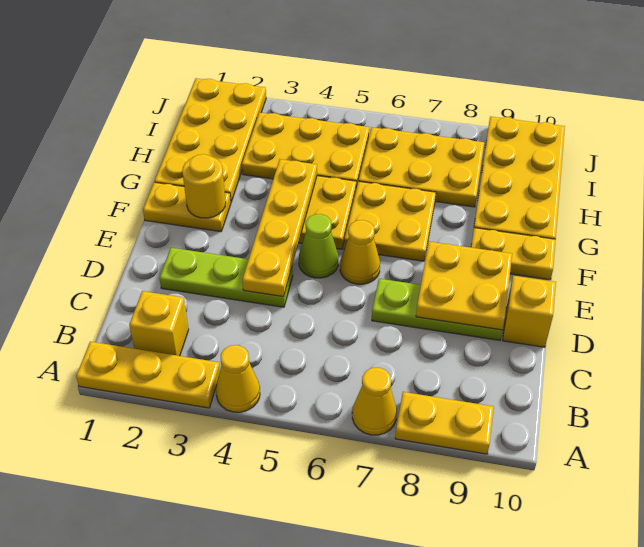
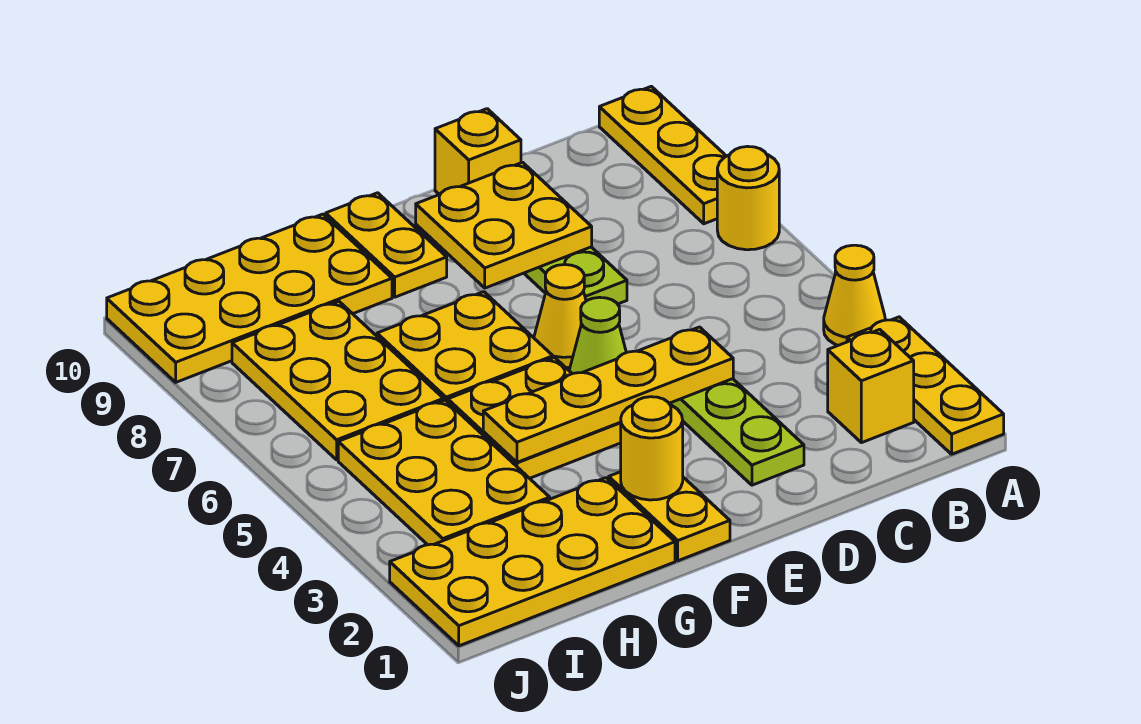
yellow 1x1 cone [352,368,397,435] -> yellow 1x1 round brick [717,146,779,250]
yellow 1x2 plate [395,392,494,454] -> yellow 1x3 plate [599,86,726,224]

